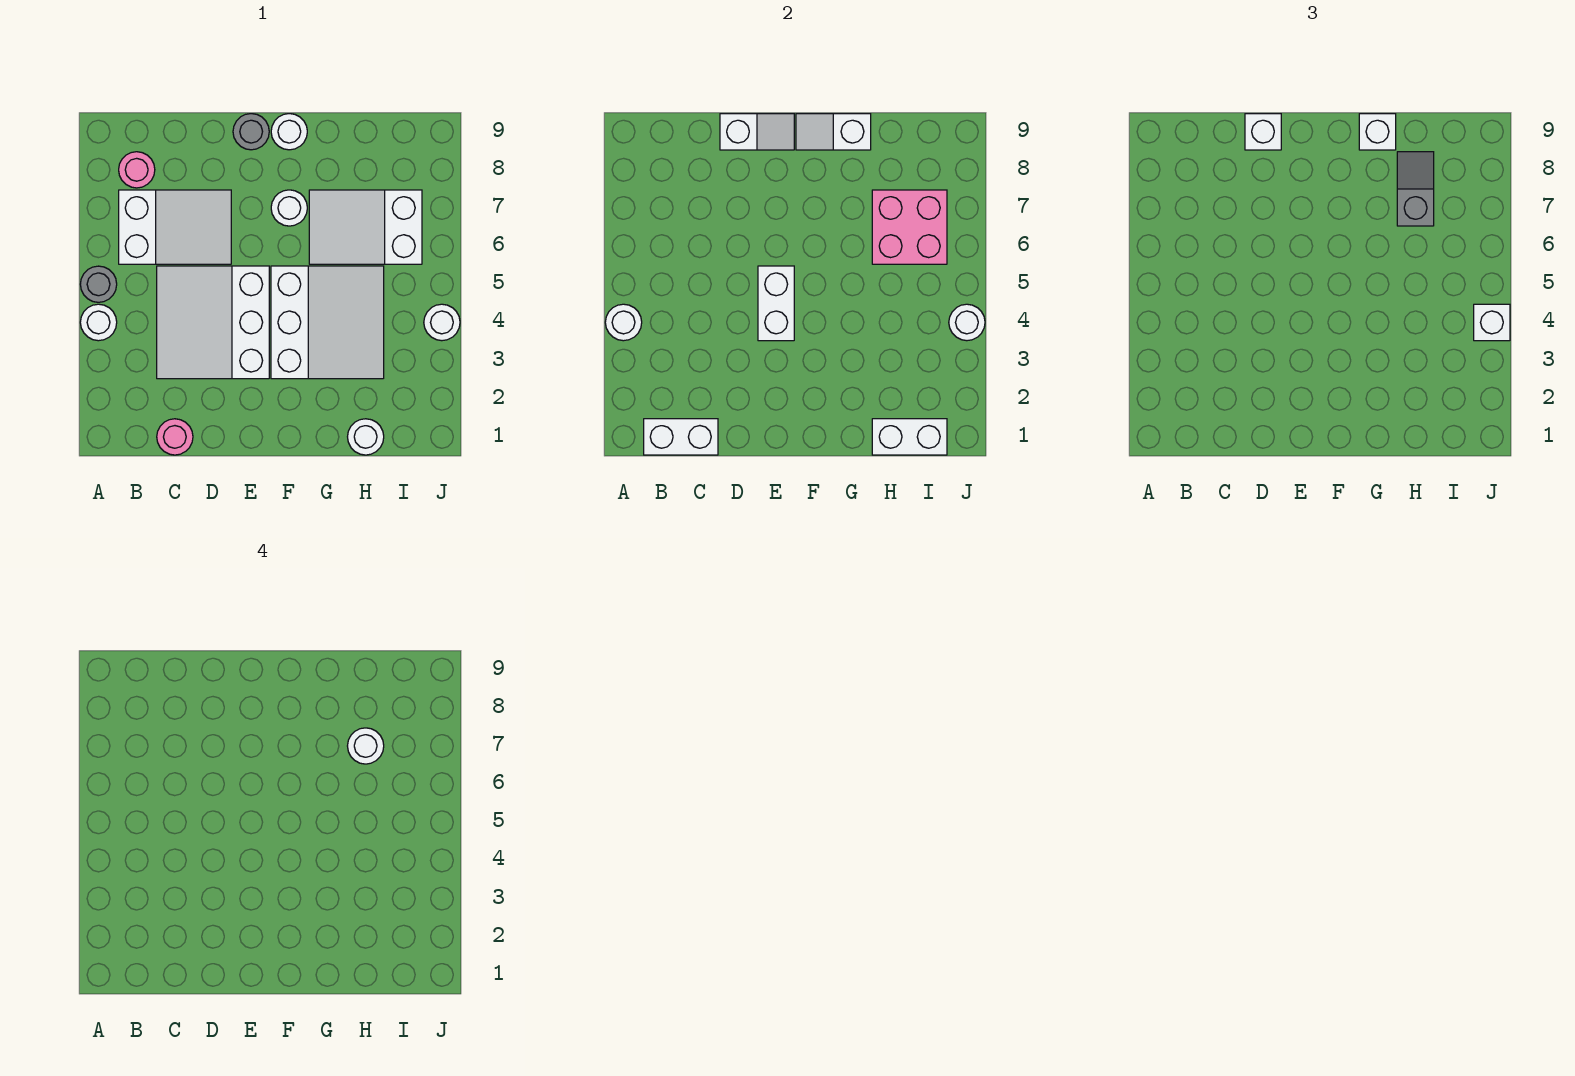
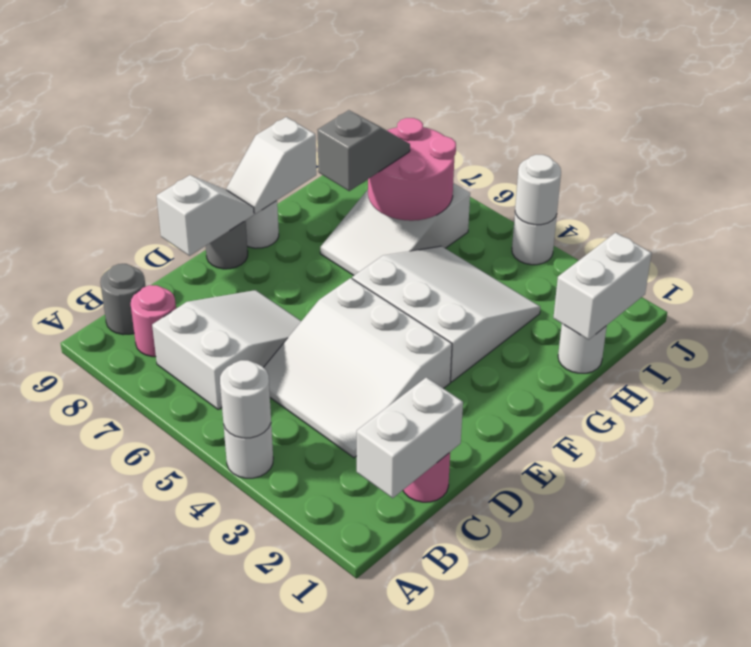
grey 1x1 round brick [80,266,117,302] -> grey 1x1 round brick moved to [100,264,146,335]
white 1x1 brick [1245,114,1281,150] -> none
white 1x2 brick [758,266,794,341] -> none
white 1x1 round brick [271,190,307,226] -> none
white 1x1 brick [1359,114,1396,150] -> none
pink 2x2 brick [872,190,947,264] -> pink 2x2 round brick [368,118,456,221]
grey 1x2 slope [1397,152,1434,226] -> grey 1x2 slope turned to [318,110,410,191]
white 1x1 round brick [348,728,384,764] -> none
white 1x1 brick [1474,304,1510,341] -> none

